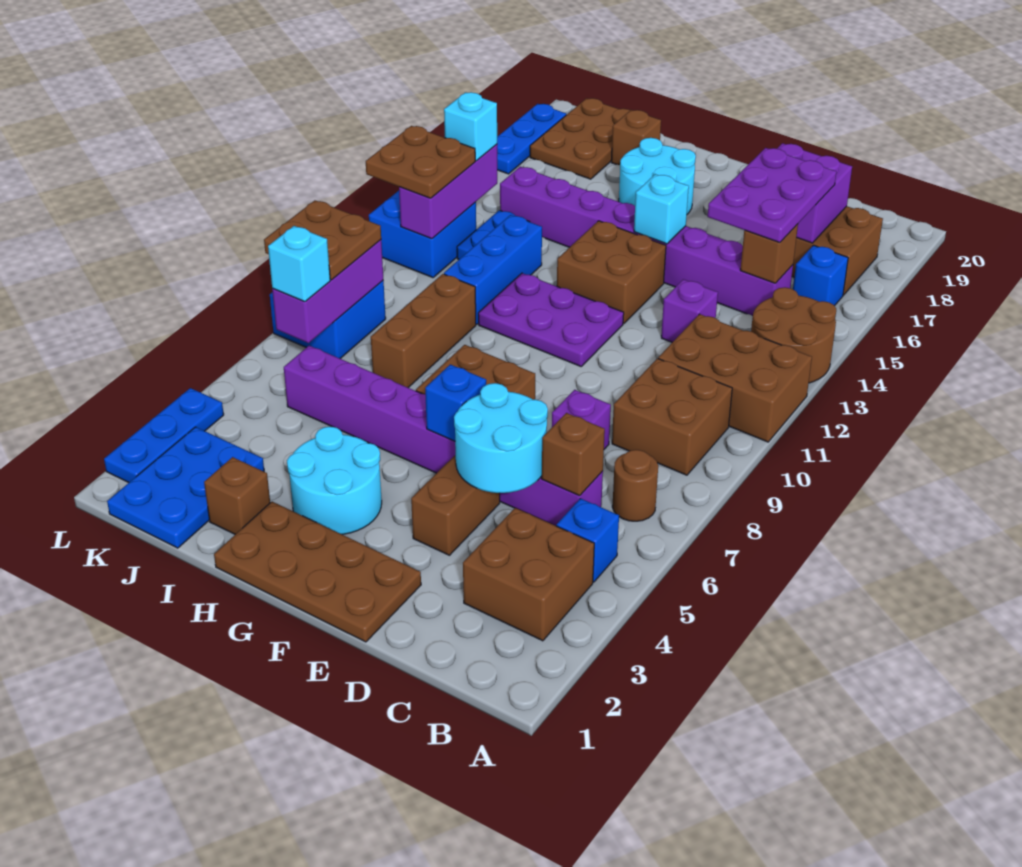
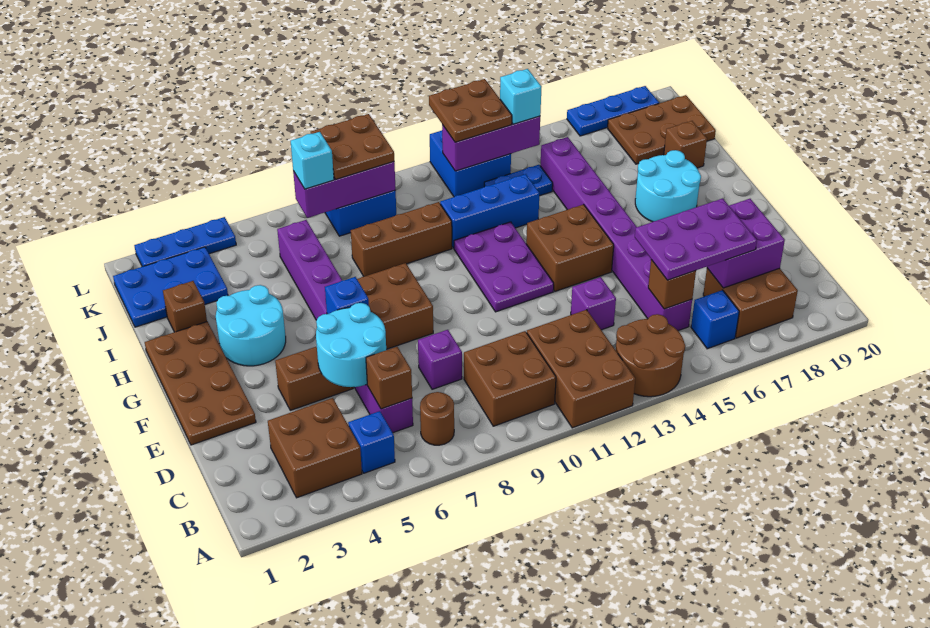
cyan 1x1 brick [634,174,689,244] -> none

